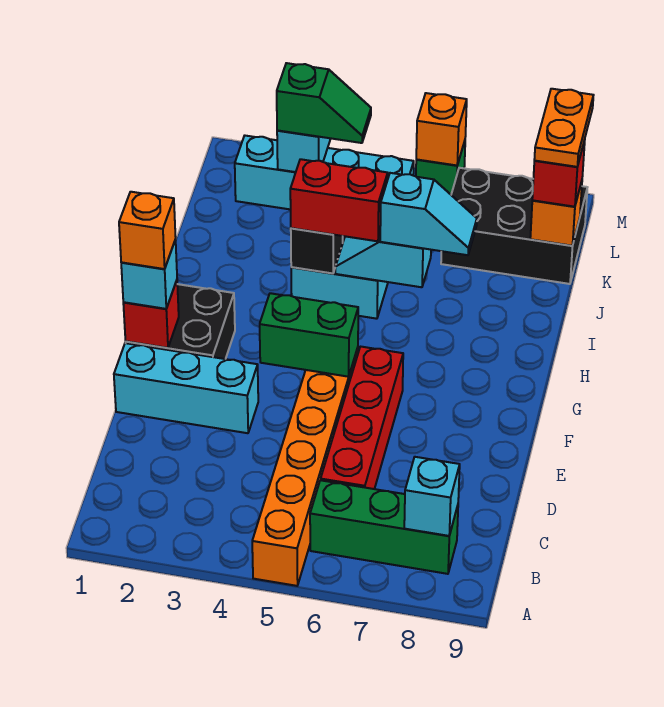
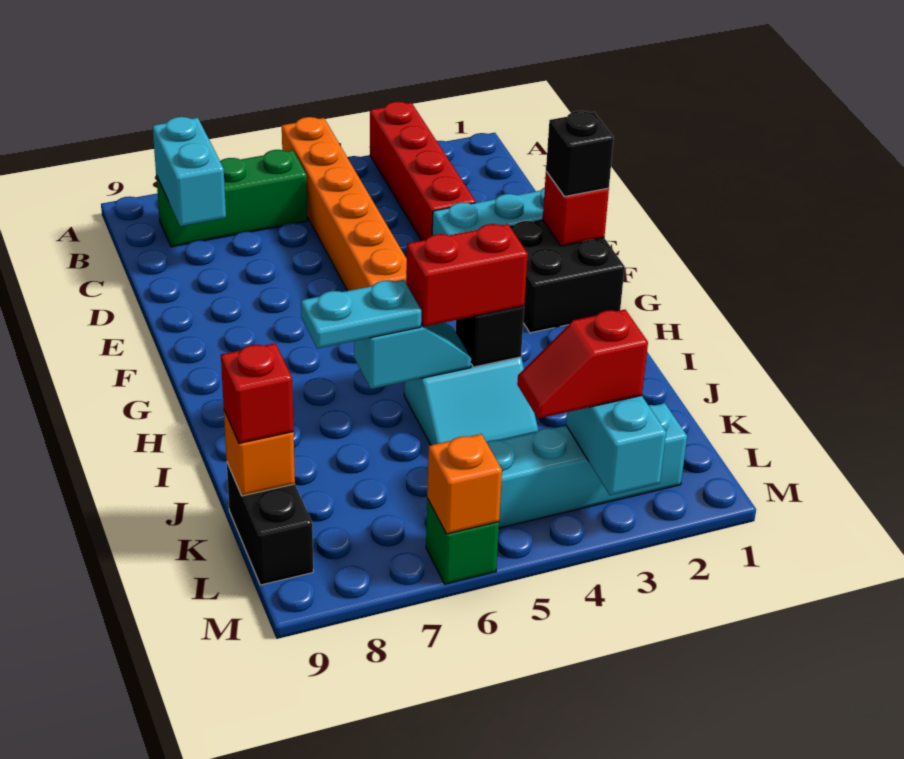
cyan 1x1 brick [404,457,460,536] -> cyan 1x2 brick [153,117,226,226]
red 1x4 brick [321,347,403,489] -> red 1x4 brick moved to [370,102,476,241]
cyan 1x1 brick [121,239,177,309] -> black 1x1 brick [546,111,614,197]
orange 1x1 brick [119,192,176,269] -> none
green 1x2 brick [260,293,358,377] -> none
cyan 1x2 slope [380,173,477,255] -> cyan 1x2 plate [301,280,421,349]
black 2x3 brick [441,168,587,284] -> black 1x2 brick [227,463,313,585]
orange 1x2 plate [534,89,593,167] -> none
green 1x2 slope [277,63,371,143] -> red 1x2 slope [517,310,648,419]

